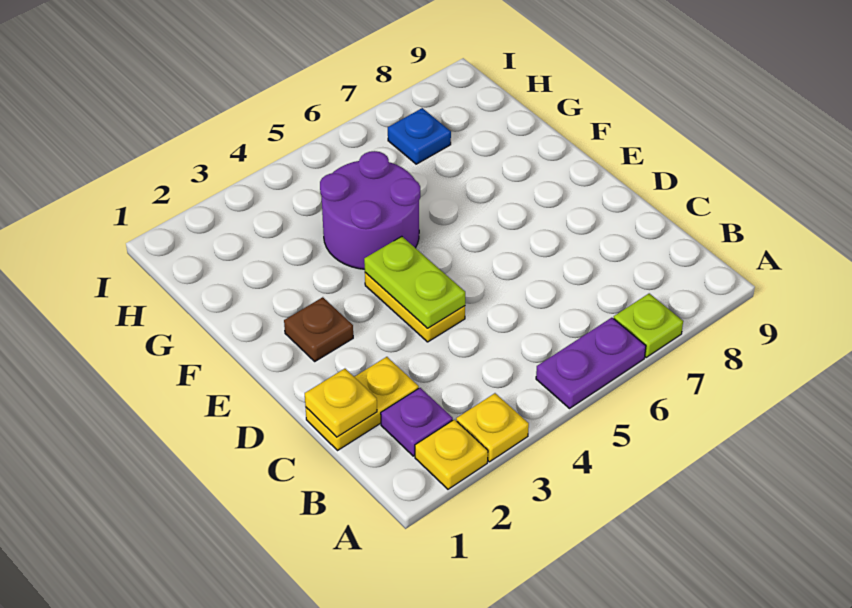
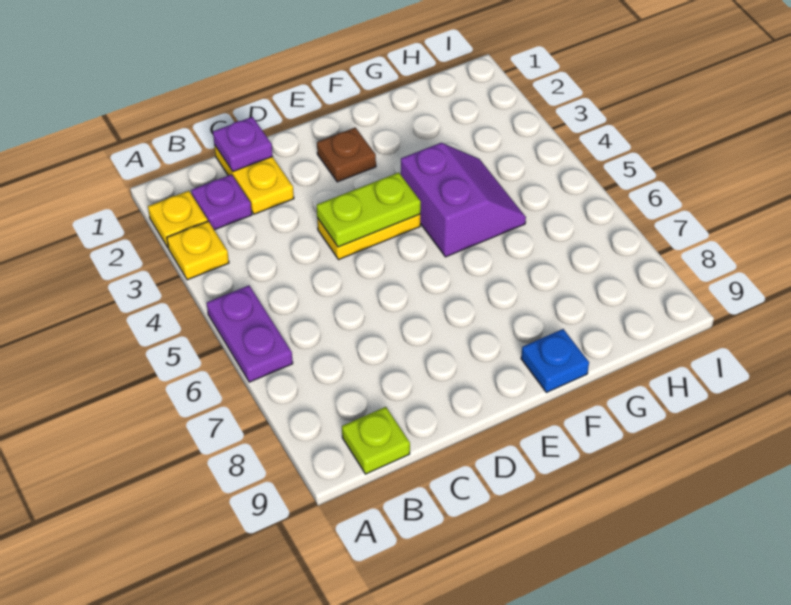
lime 1x1 plate [614,293,683,357] -> lime 1x1 plate moved to [342,407,410,474]
yellow 1x1 plate [305,369,377,437] -> purple 1x1 plate [213,117,273,171]
purple 2x2 round brick [320,151,420,269] -> purple 2x2 slope [401,143,526,257]
blue 1x1 plate [388,108,451,164] -> blue 1x1 plate moved to [521,329,589,392]

